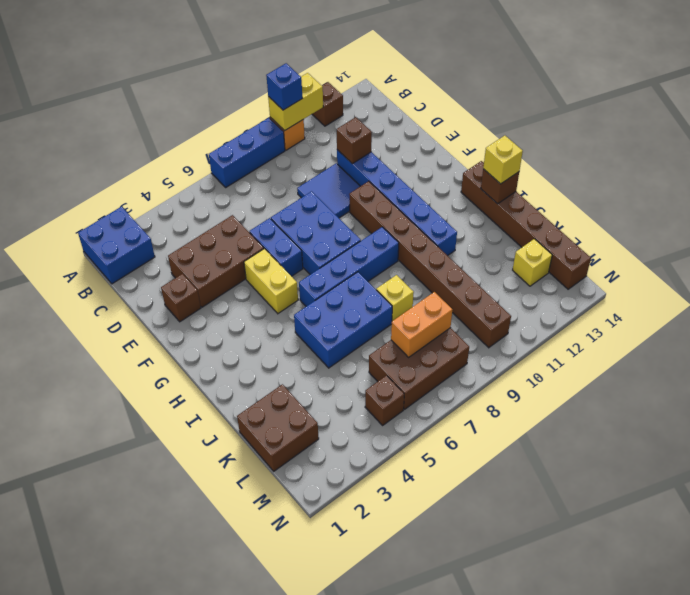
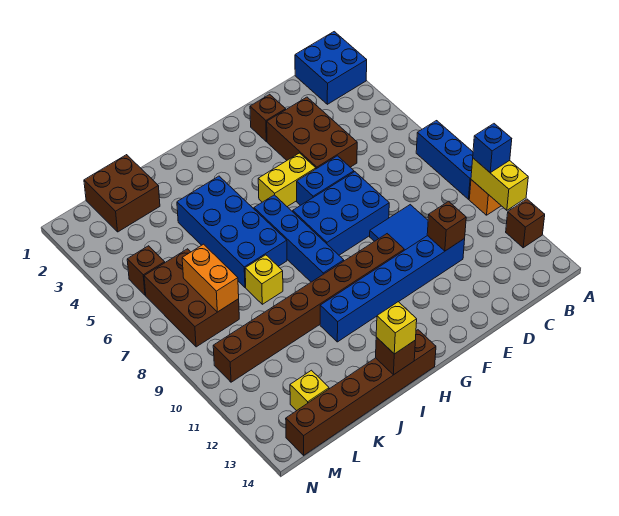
blue 2x3 brick [294,272,392,368] -> blue 2x4 brick [177,176,287,287]

